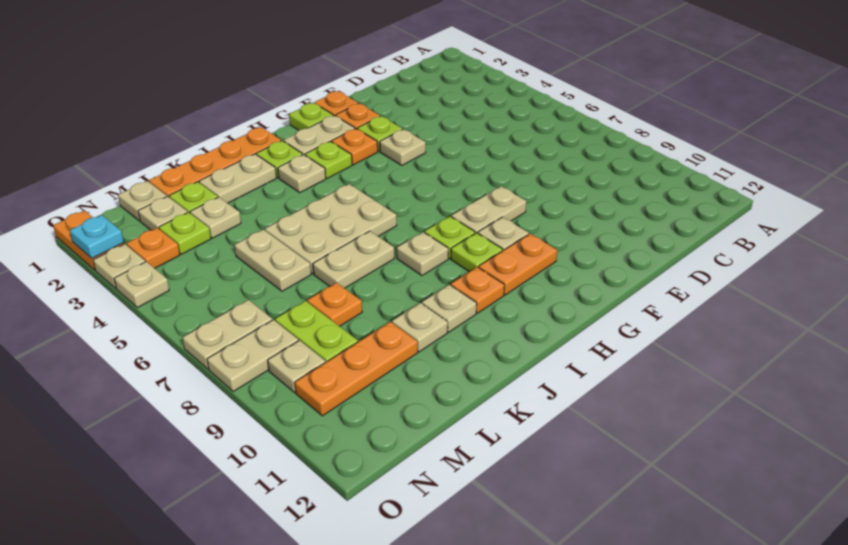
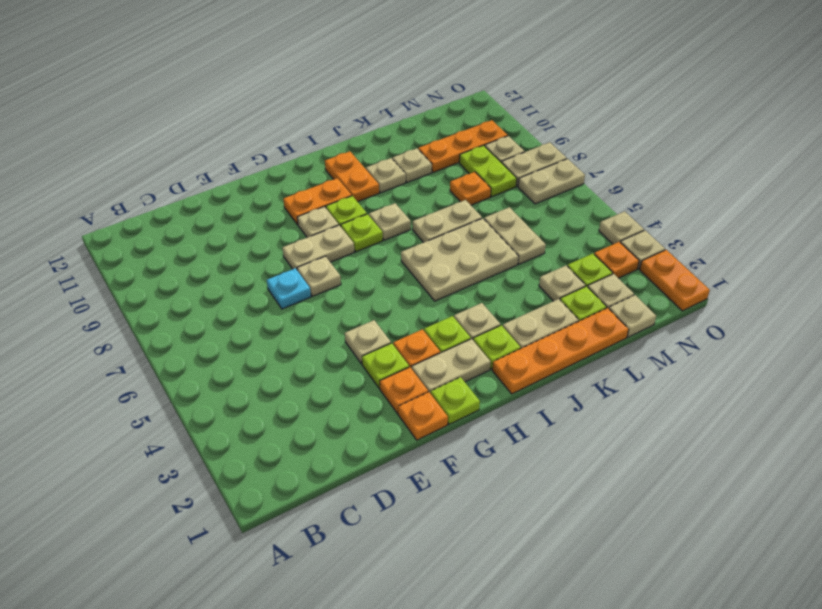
none -> tan 1x1 plate [297,256,341,296]
orange 1x1 plate [451,267,504,313] -> orange 1x2 plate [325,151,379,202]
cyan 1x1 plate [70,215,124,258] -> cyan 1x1 plate moved to [267,268,311,309]

